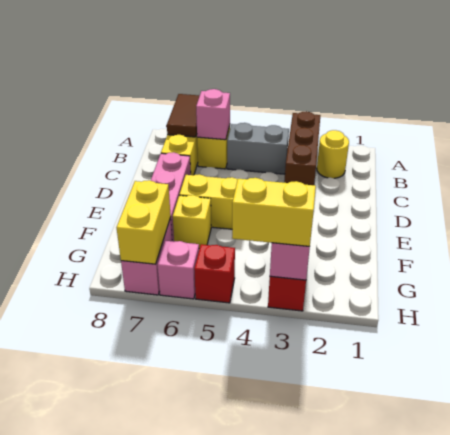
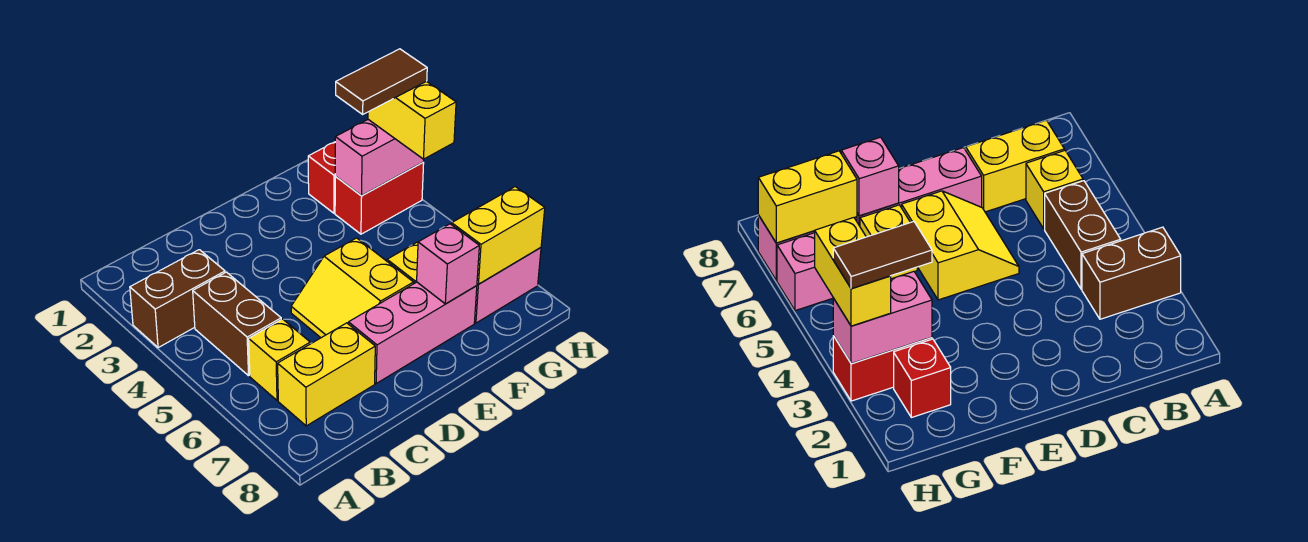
brown 1x3 brick [284,111,320,185] -> brown 1x2 brick [130,250,225,348]
brown 1x2 tile [167,94,199,137] -> brown 1x2 tile moved to [336,49,427,114]
yellow 1x1 round brick [317,130,349,178] -> none
grey 1x2 brick [227,123,289,174] -> brown 1x2 brick [193,272,281,376]
pink 1x1 brick [196,89,230,140] -> pink 1x1 brick moved to [417,224,479,304]
red 1x1 brick [194,244,235,303] -> red 1x1 brick moved to [308,142,336,213]

